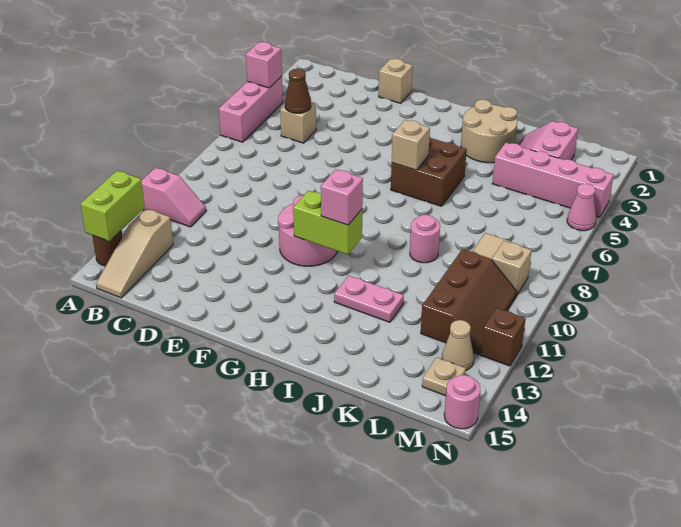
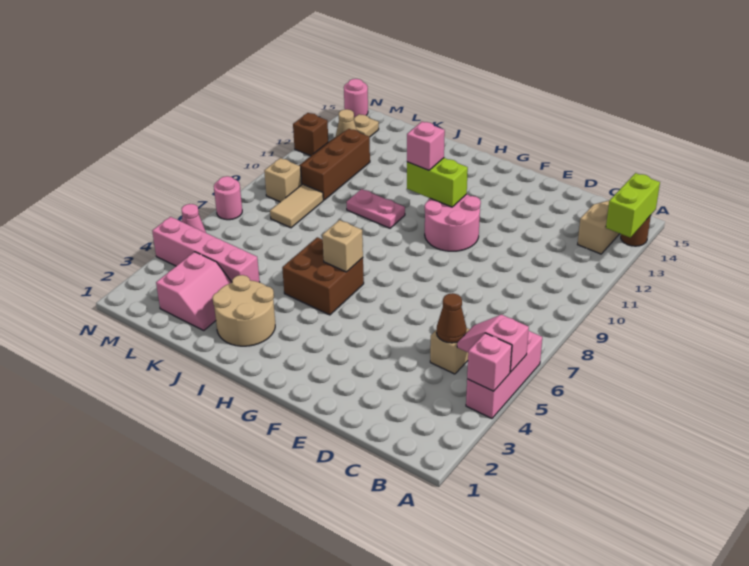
pink 1x2 slope [141,168,206,227] -> pink 1x2 slope moved to [457,315,529,372]
tan 1x1 brick [379,59,413,103] -> none
pink 1x2 plate [334,276,404,322] -> pink 1x2 plate moved to [347,189,405,228]
pink 1x1 round brick [410,215,440,263] -> pink 1x1 round brick moved to [214,176,242,220]

